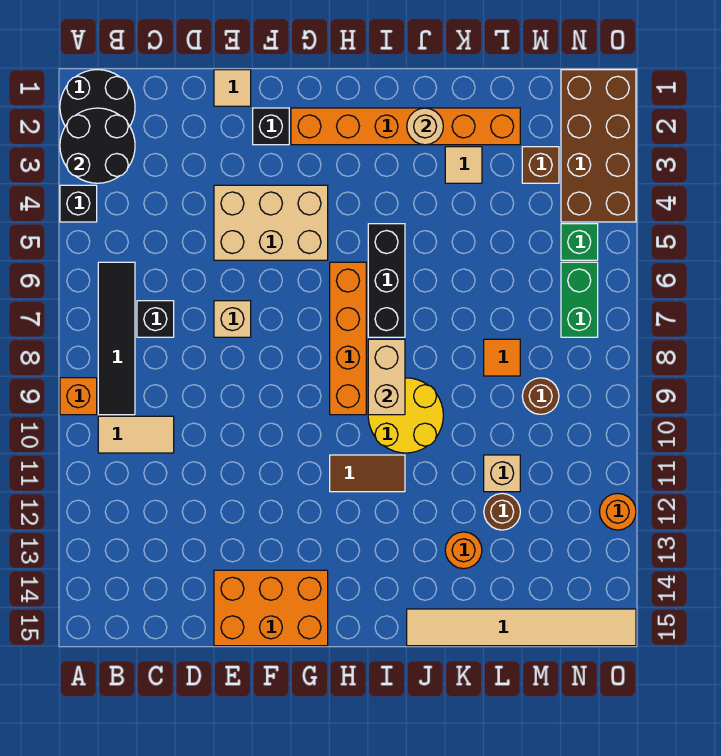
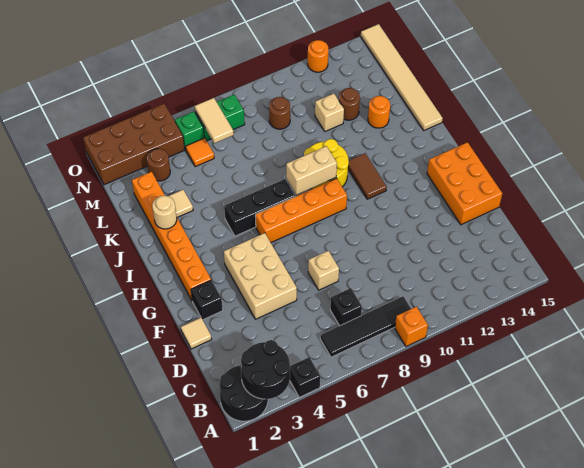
tan 1x2 tile [98,416,174,453] -> tan 1x2 tile moved to [195,98,234,143]
orange 1x1 tile [484,339,520,376] -> orange 1x1 tile moved to [186,138,214,167]
brown 1x1 brick [522,147,559,183] -> brown 1x1 round brick [147,149,170,181]

